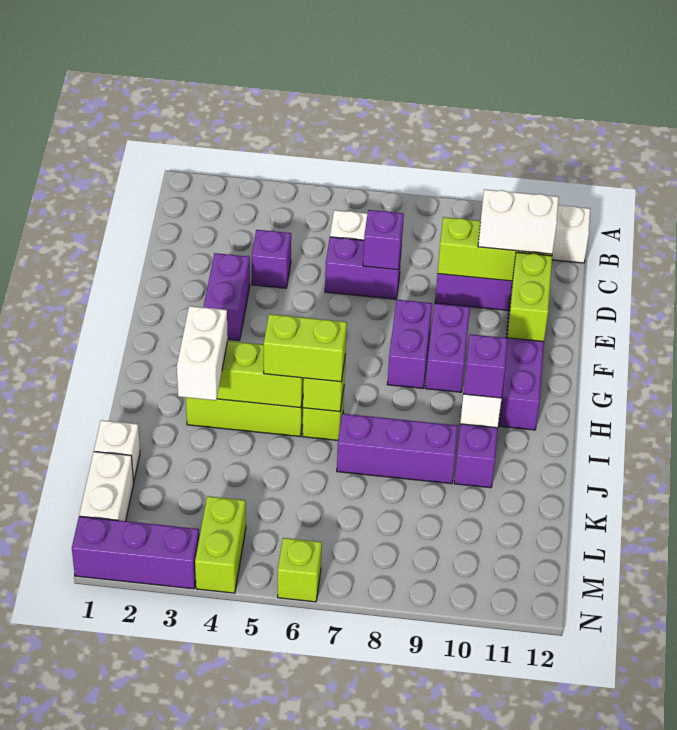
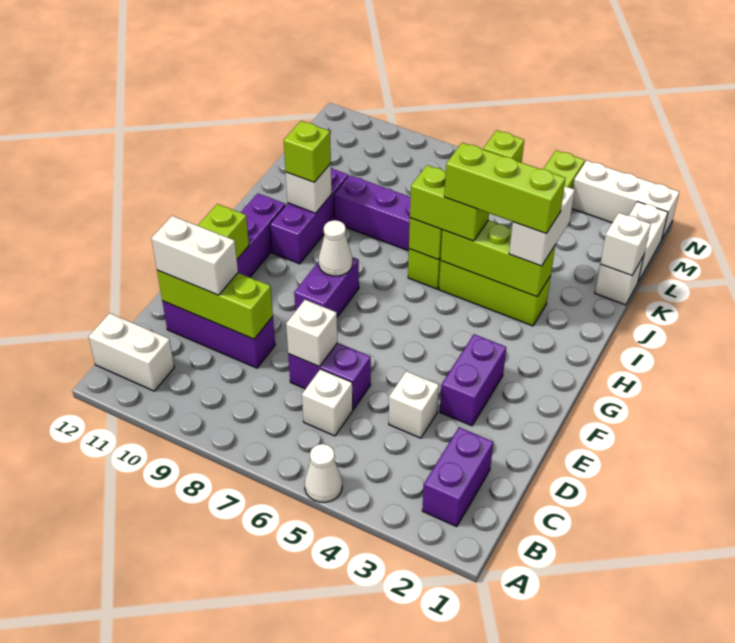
none -> white 1x1 cone [305,444,342,502]
purple 1x1 brick [252,230,291,288] -> white 1x1 brick [389,371,439,438]
purple 1x1 brick [363,210,404,270] -> white 1x1 brick [286,300,337,367]
purple 1x2 brick [425,303,470,392] -> purple 1x2 brick moved to [422,427,493,527]
none -> white 1x1 cone [319,220,352,276]
none -> lime 1x3 brick [444,143,565,234]
purple 1x1 brick [463,334,508,398] -> lime 1x1 brick [284,121,331,182]
none -> white 1x1 brick [600,213,651,276]
purple 1x3 brick [72,516,199,589] -> white 1x3 brick [572,160,679,239]

